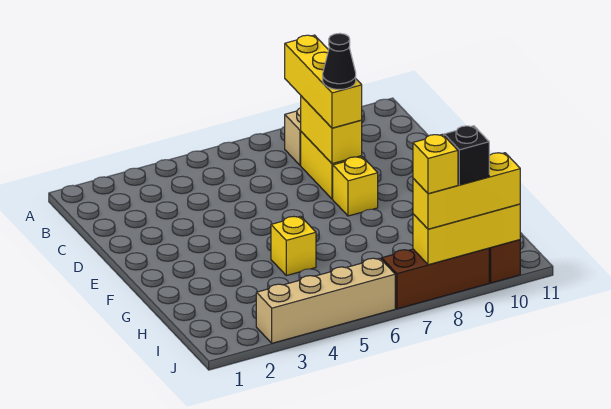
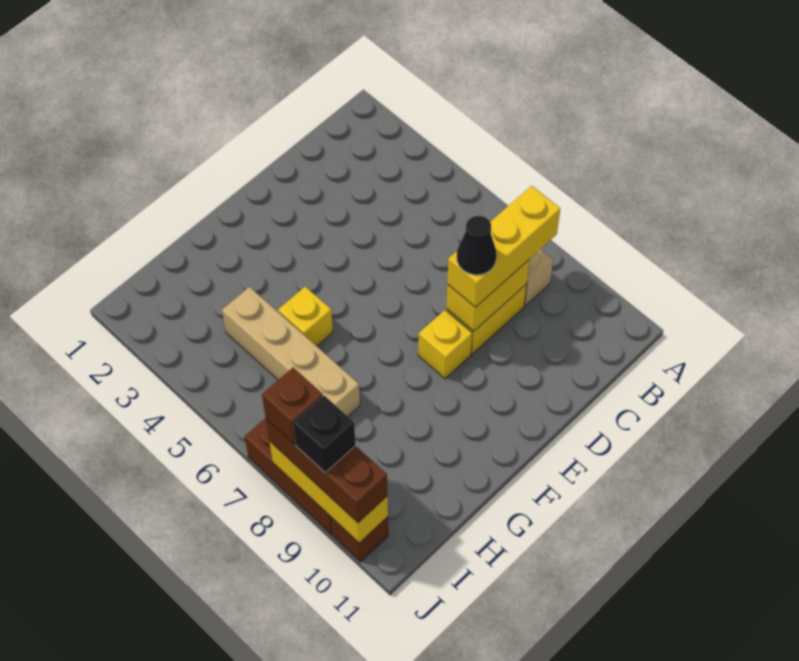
tan 1x4 brick [256,258,395,343] -> tan 1x4 brick moved to [222,287,360,416]
yellow 1x3 brick [413,153,520,229] -> brown 1x3 brick [266,419,387,523]
yellow 1x1 brick [413,134,458,194] -> brown 1x1 brick [262,368,323,445]

